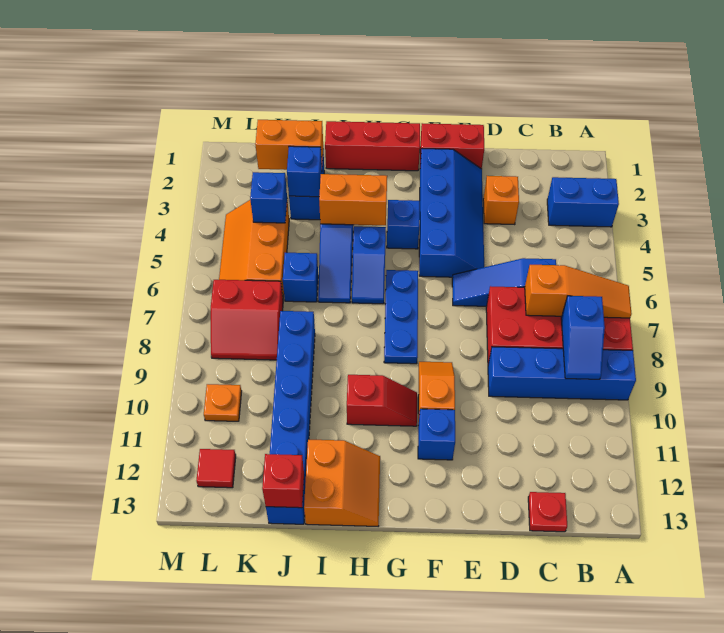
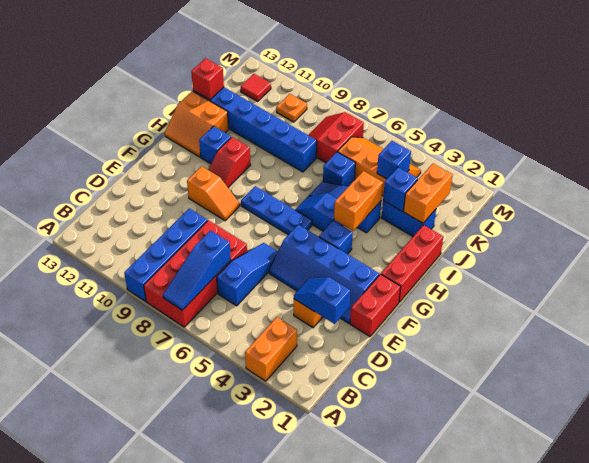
blue 1x2 brick [547,177,619,227] -> orange 1x2 brick [245,317,297,381]
orange 1x3 slope [525,265,632,318] -> blue 1x3 slope [163,230,231,310]
blue 1x2 slope [561,296,605,379] -> blue 1x2 slope moved to [294,277,350,324]
red 1x1 plate [528,492,567,532] -> none
blue 1x1 brick [418,409,455,460] -> blue 1x1 brick moved to [199,126,231,164]

